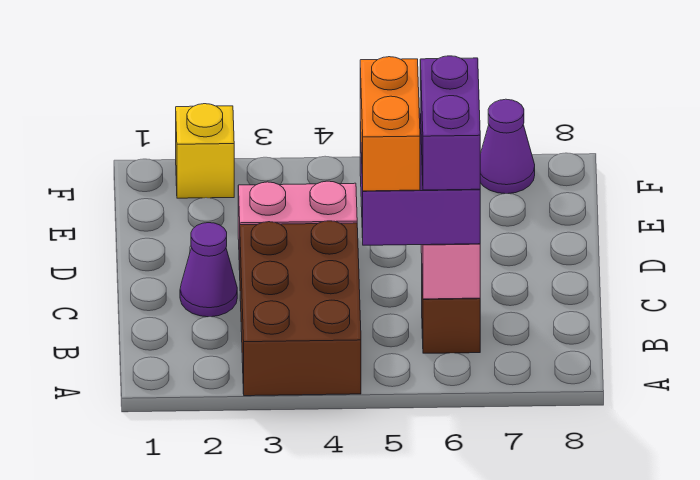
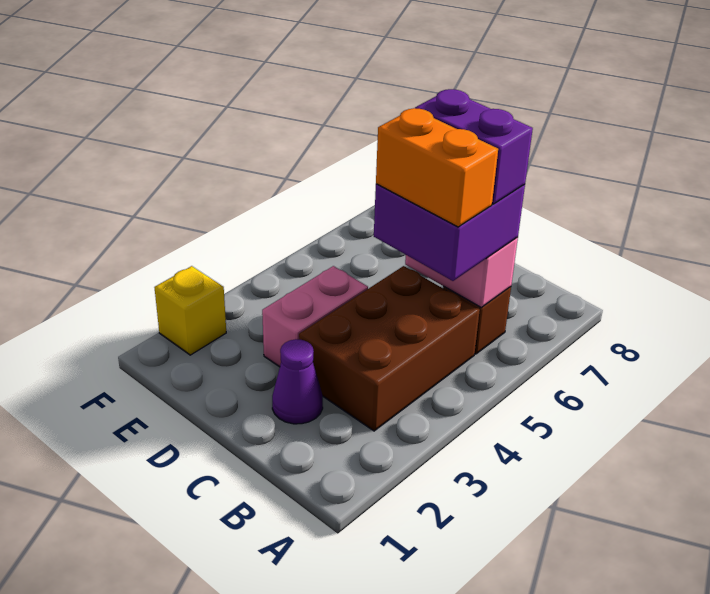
brown 2x3 brick [240,221,361,396] -> brown 2x3 brick turned to [299,266,480,431]
purple 1x1 cone [480,99,535,194] -> none

